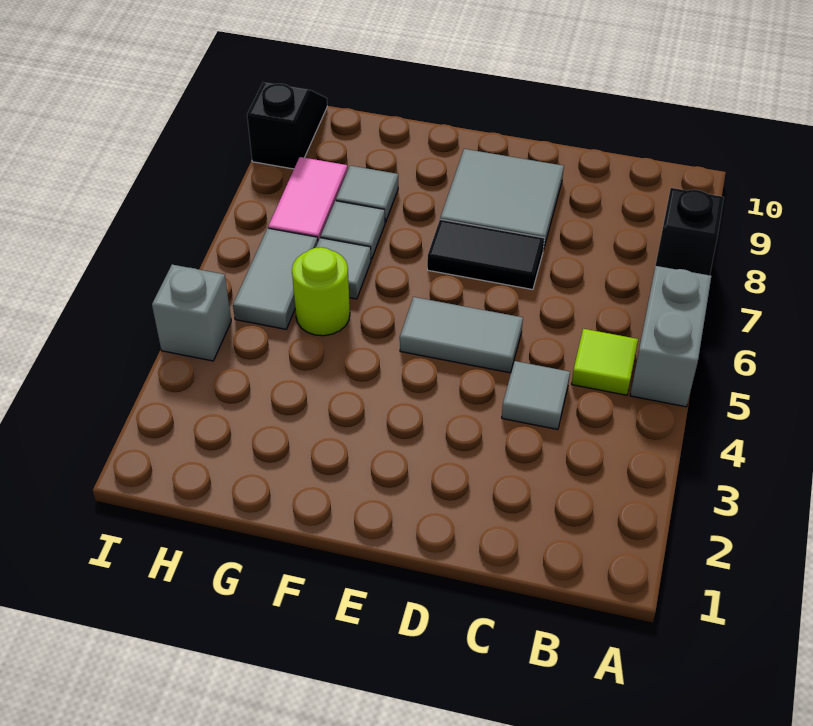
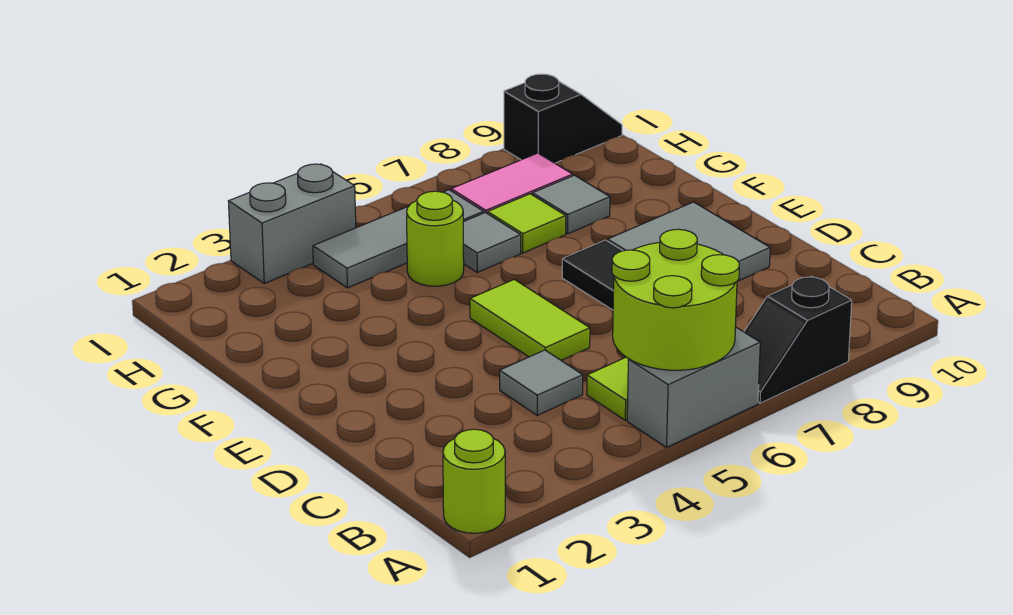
none -> lime 1x1 round brick [443,429,505,533]
none -> lime 2x2 round brick [612,229,739,370]
grey 1x2 tile [400,297,523,373] -> lime 1x2 tile [470,279,590,361]
grey 1x1 tile [321,201,385,260] -> lime 1x1 tile [488,194,566,253]
grey 1x2 tile [233,228,318,329] -> grey 1x3 tile [313,190,484,288]
grey 1x1 brick [152,265,231,361] -> grey 1x2 brick [228,164,356,283]

